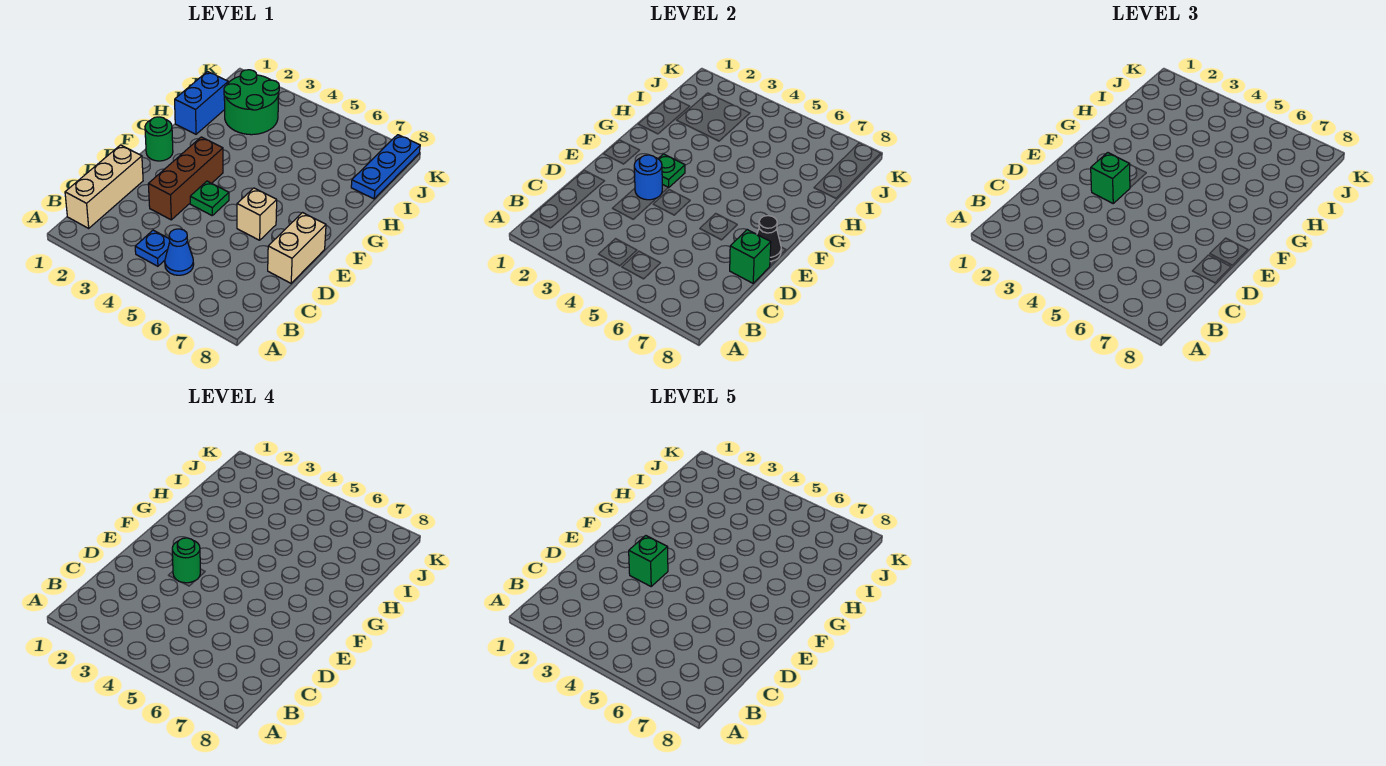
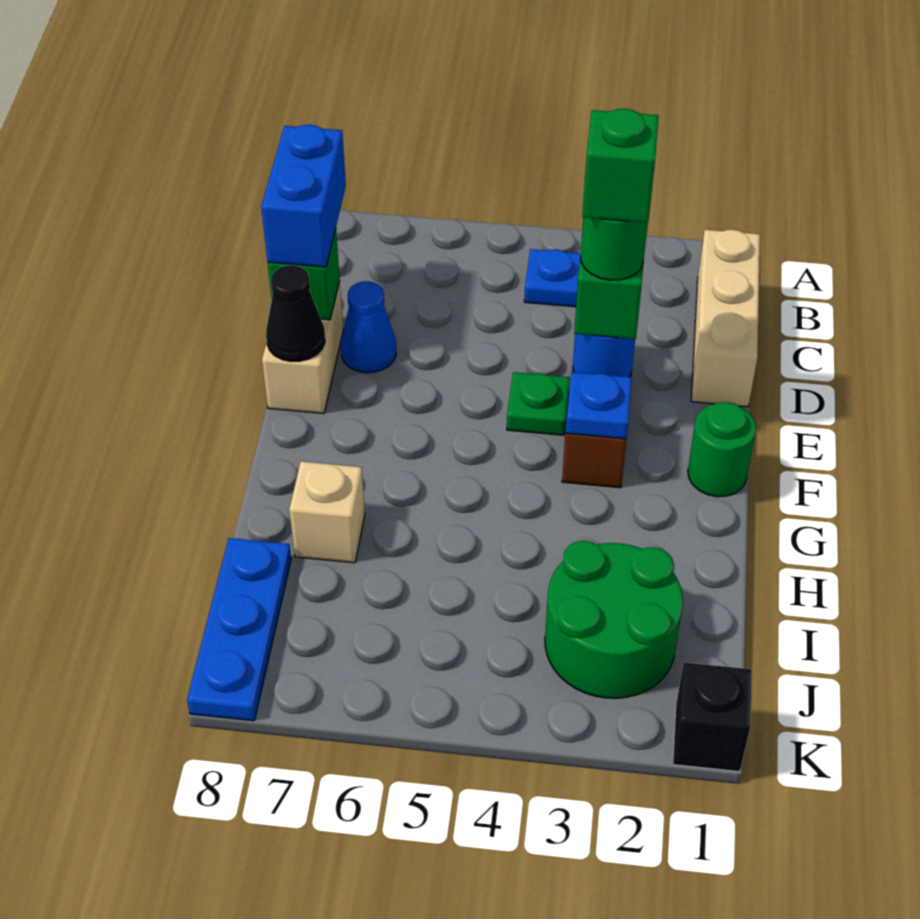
blue 1x1 cone [165,229,194,275] -> blue 1x1 cone moved to [341,281,397,373]
tan 1x1 brick [237,188,277,240] -> tan 1x1 brick moved to [289,461,365,563]
green 1x1 plate [658,154,685,188] -> blue 1x1 plate [565,372,632,439]
blue 1x2 brick [175,72,228,134] -> blue 1x2 brick moved to [261,125,346,267]
none -> black 1x1 brick [673,662,751,772]

